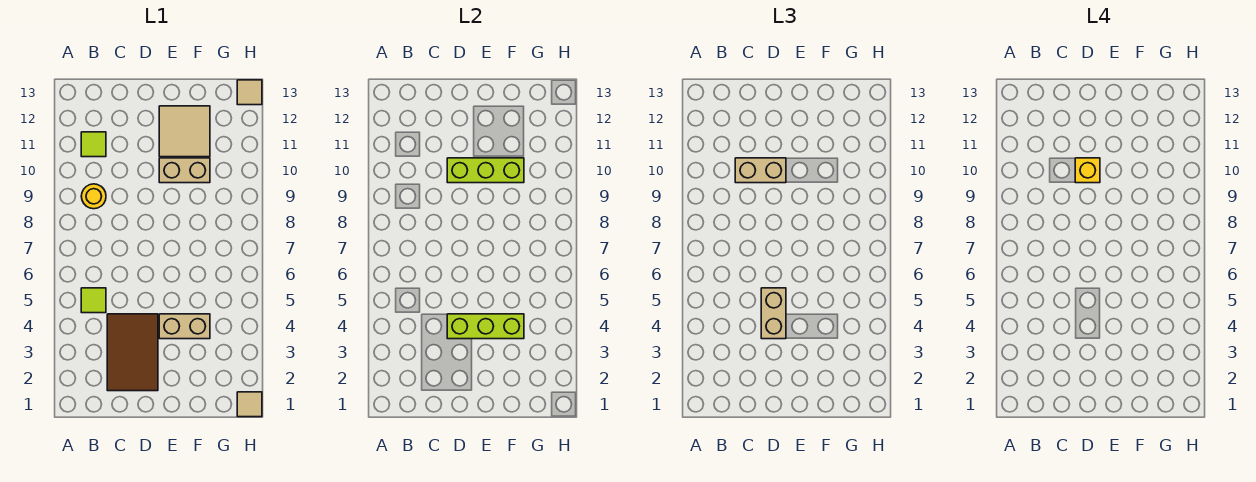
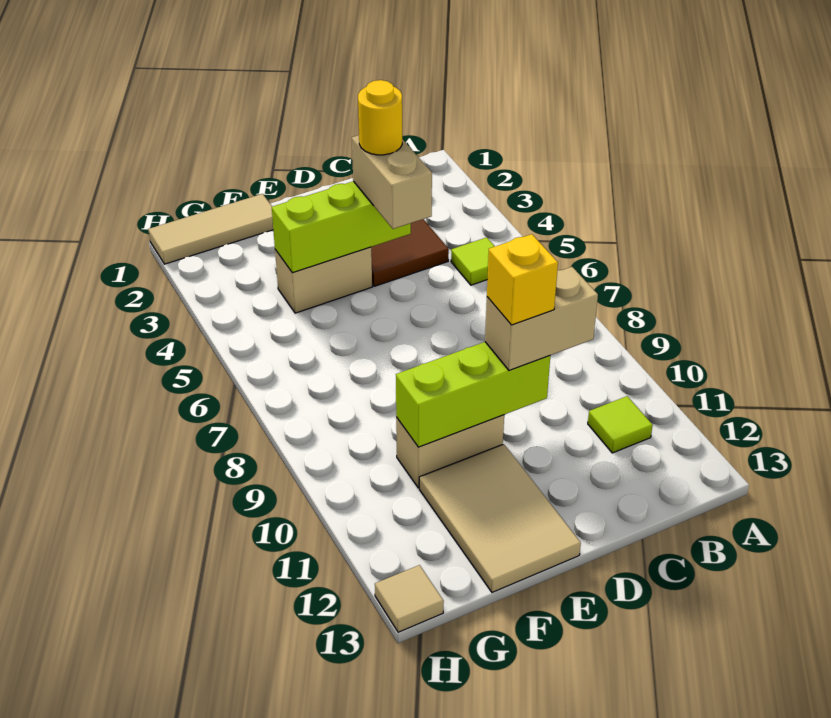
yellow 1x1 round brick [81,184,106,209] -> yellow 1x1 round brick moved to [358,80,402,155]
tan 2x2 tile [159,106,210,157] -> tan 2x3 tile [419,444,581,592]
tan 1x1 tile [237,392,262,417] -> tan 1x3 tile [148,194,273,264]

